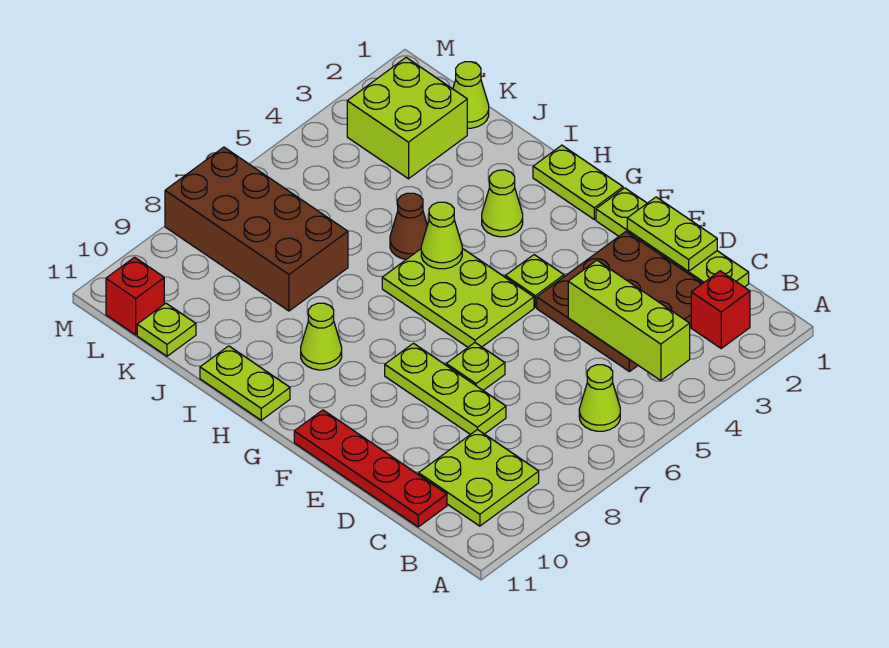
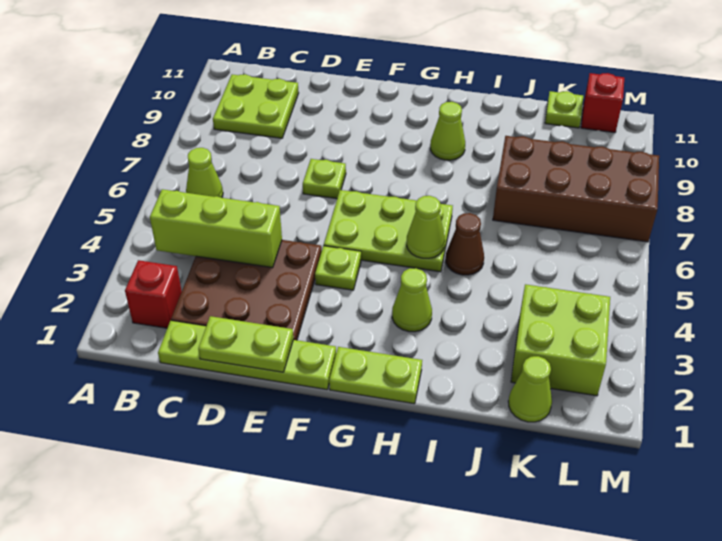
red 1x4 plate [294,410,447,527] -> none
lime 1x3 plate [385,343,506,435] -> none
lime 1x2 plate [200,346,290,420] -> none

